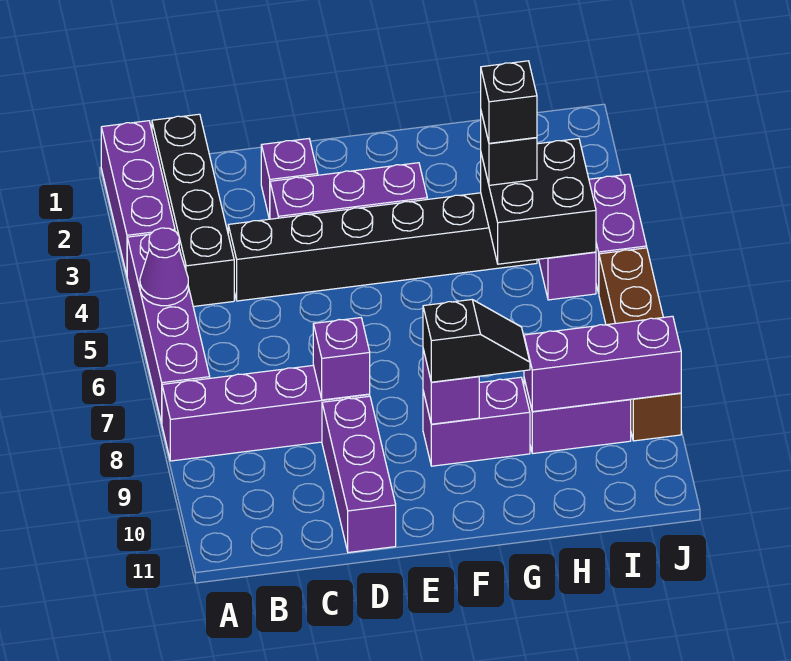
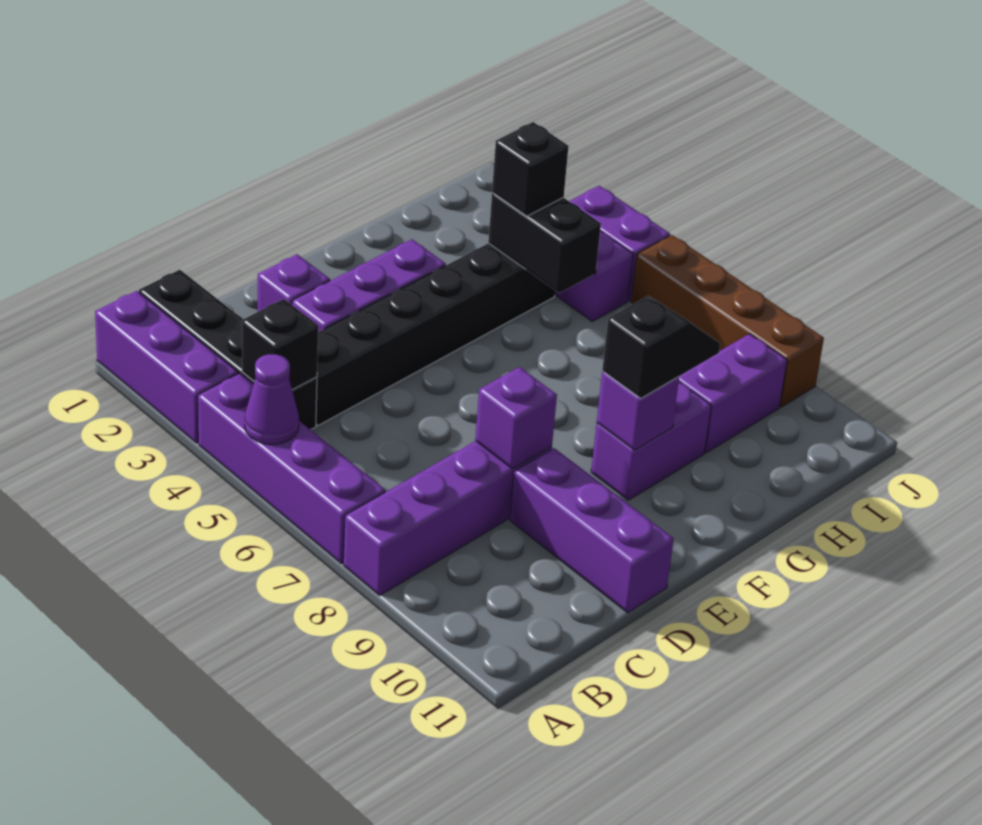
black 2x2 brick [481,139,596,264] -> black 1x2 brick [488,193,601,293]
black 1x1 brick [481,61,537,143] -> black 1x1 brick moved to [242,299,318,390]
purple 1x3 brick [524,316,681,412] -> none

